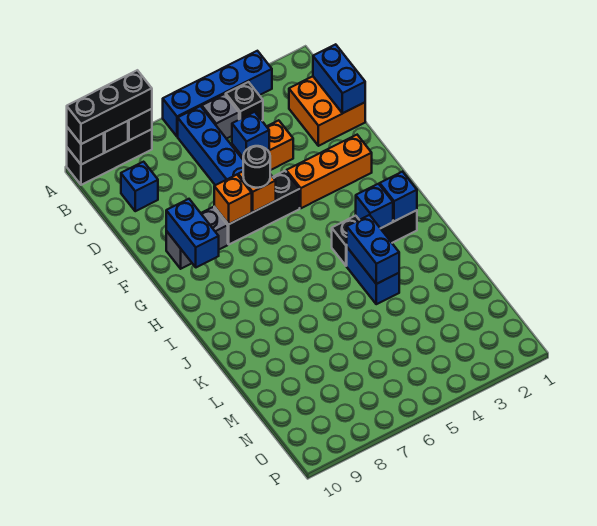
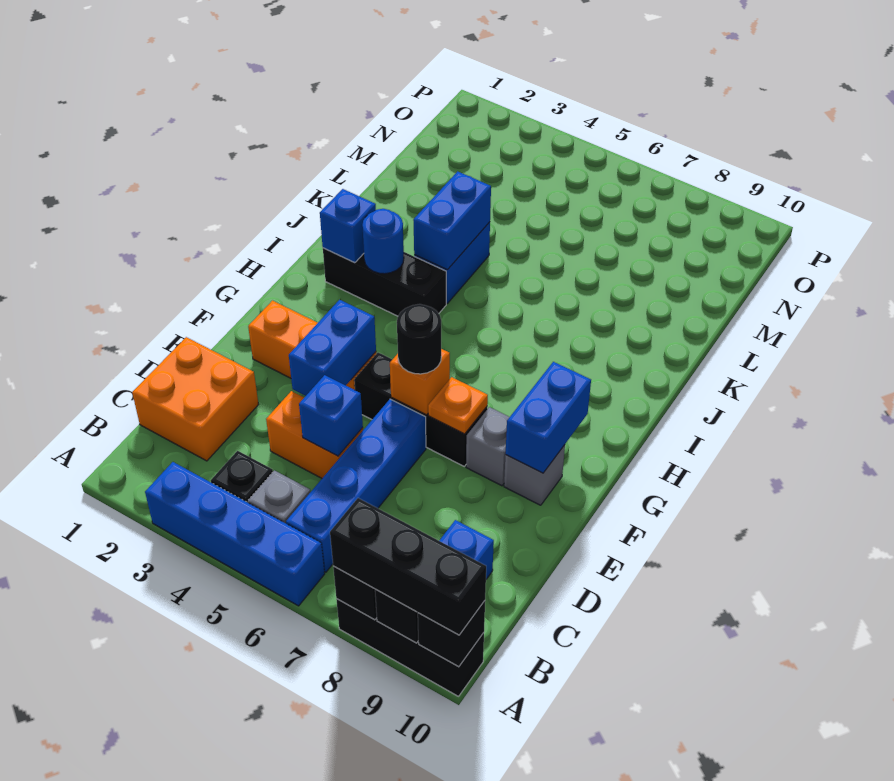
blue 1x2 brick [313,44,365,113] -> blue 1x2 brick moved to [289,300,376,396]
orange 1x1 brick [214,175,252,224] -> orange 1x1 plate [428,377,488,434]
blue 1x1 brick [356,184,393,228] -> blue 1x1 round brick [362,209,404,274]

